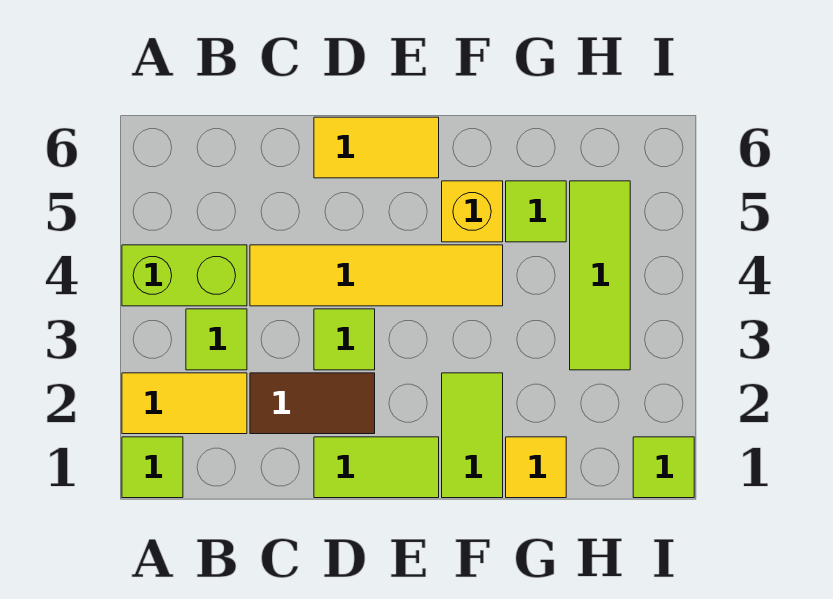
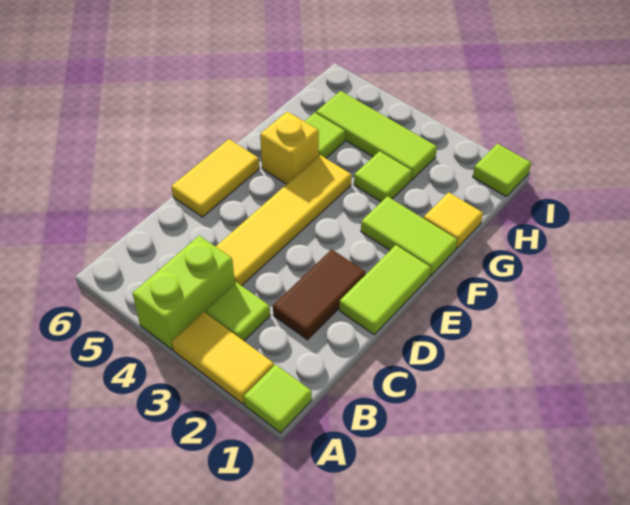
yellow 1x2 tile [122,373,247,434] -> yellow 1x2 tile turned to [172,312,274,404]
lime 1x1 tile [314,309,375,370] -> lime 1x1 tile moved to [354,151,412,202]

